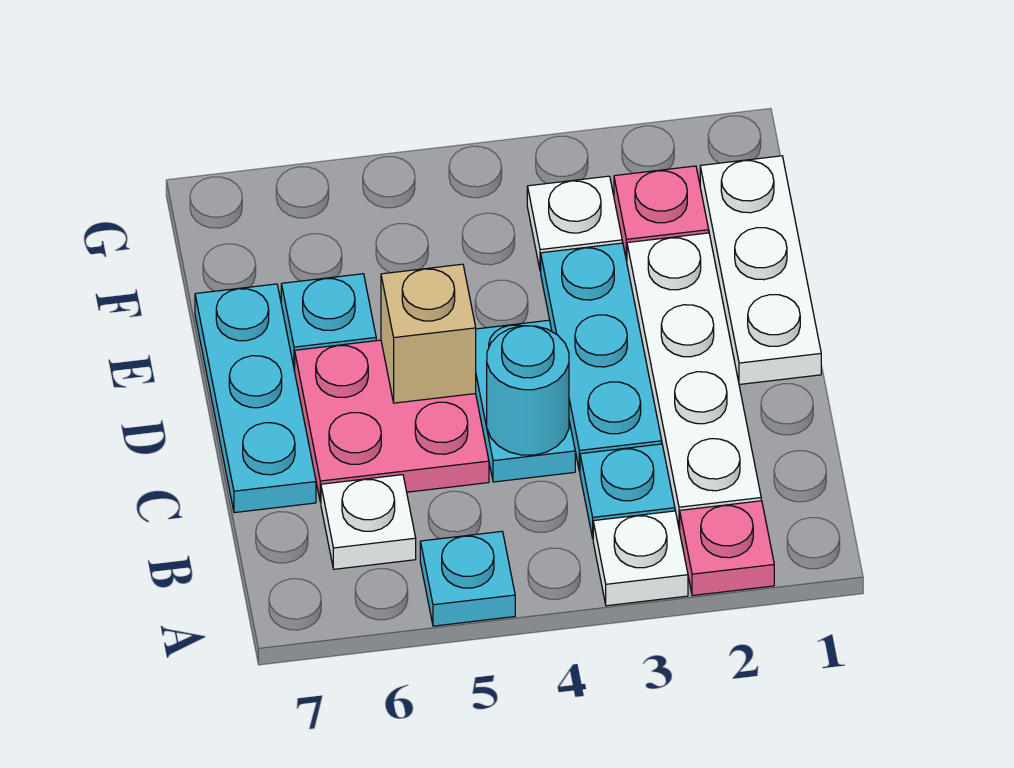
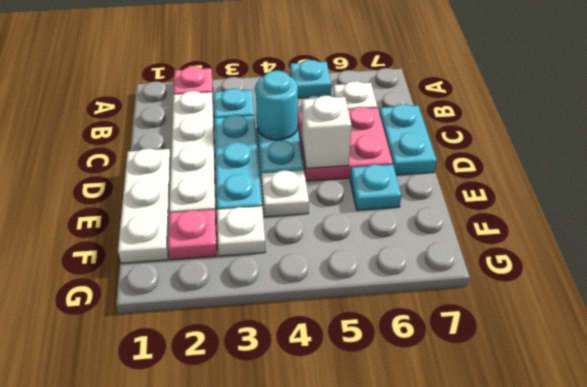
white 1x1 plate [593,511,688,606] -> white 1x1 plate moved to [262,170,309,217]
cyan 1x3 plate [195,284,316,513] -> cyan 1x2 plate [379,104,437,175]
tan 1x1 brick [381,264,476,403] -> white 1x1 brick [302,96,352,168]

